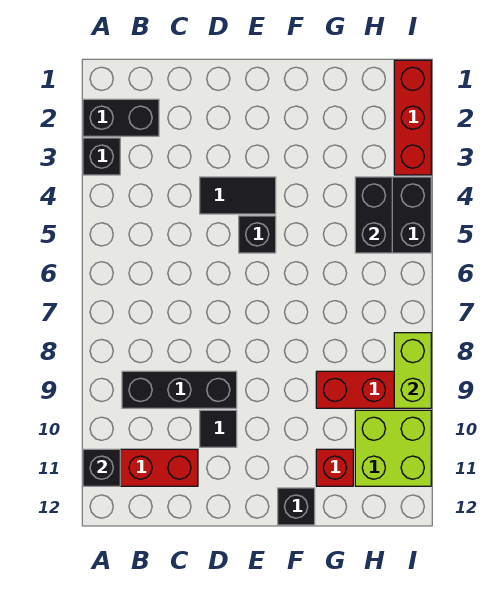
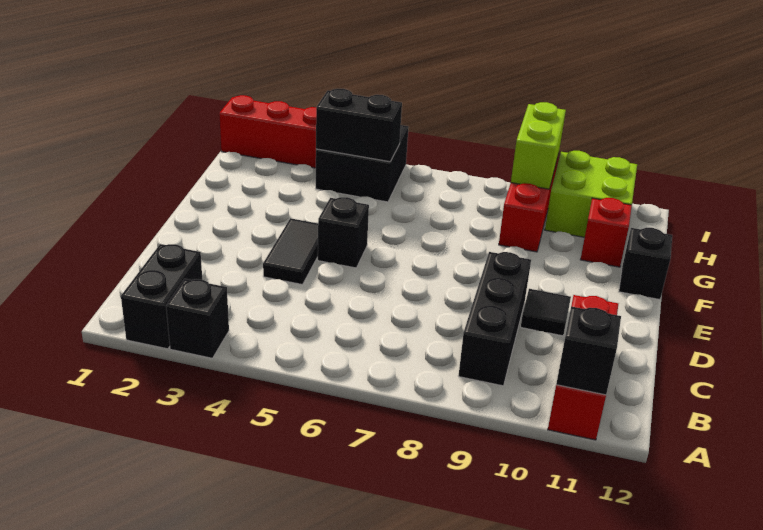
lime 1x2 brick [394,333,431,408] -> lime 1x2 brick turned to [511,102,566,189]

